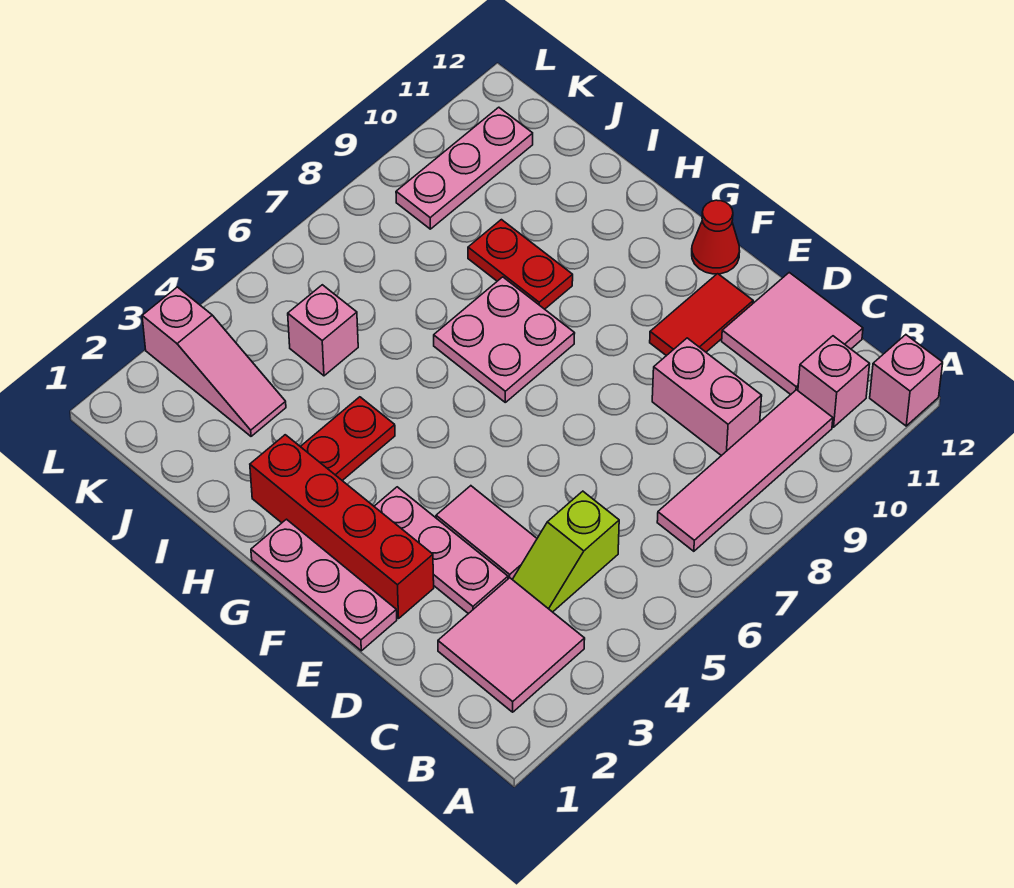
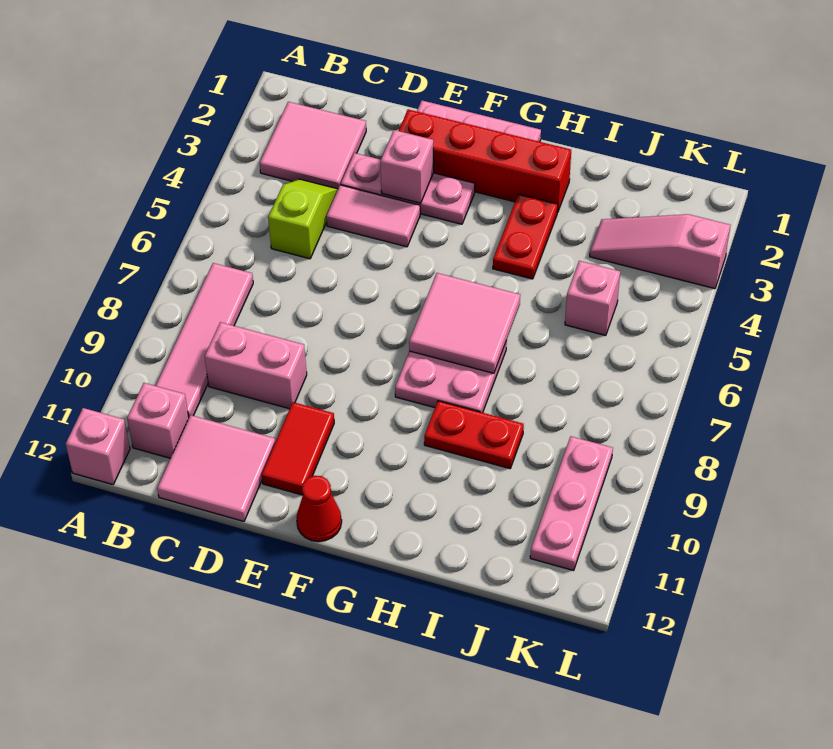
none -> pink 1x1 brick [380,130,434,203]
none -> pink 2x2 tile [409,273,520,373]

